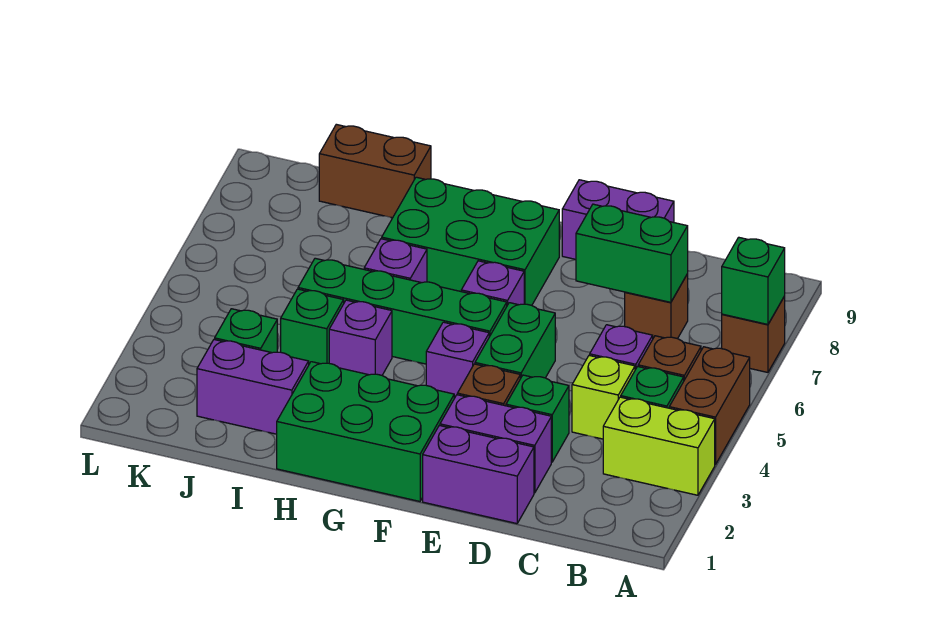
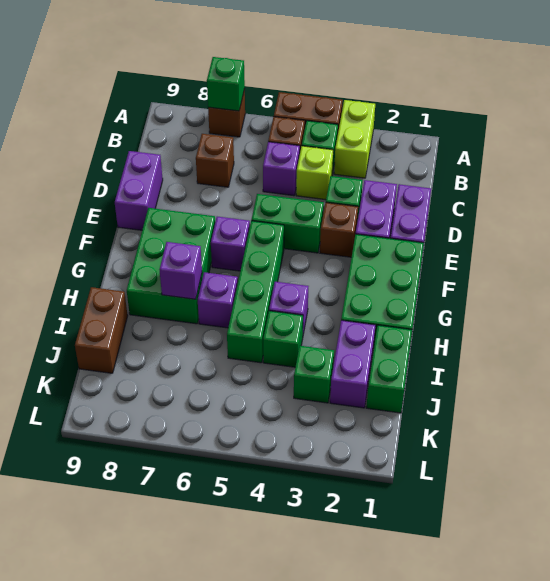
green 1x2 brick [576,204,688,302] -> green 1x2 brick moved to [366,325,412,413]
purple 1x1 brick [426,322,489,398] -> purple 1x1 brick moved to [160,242,202,299]

